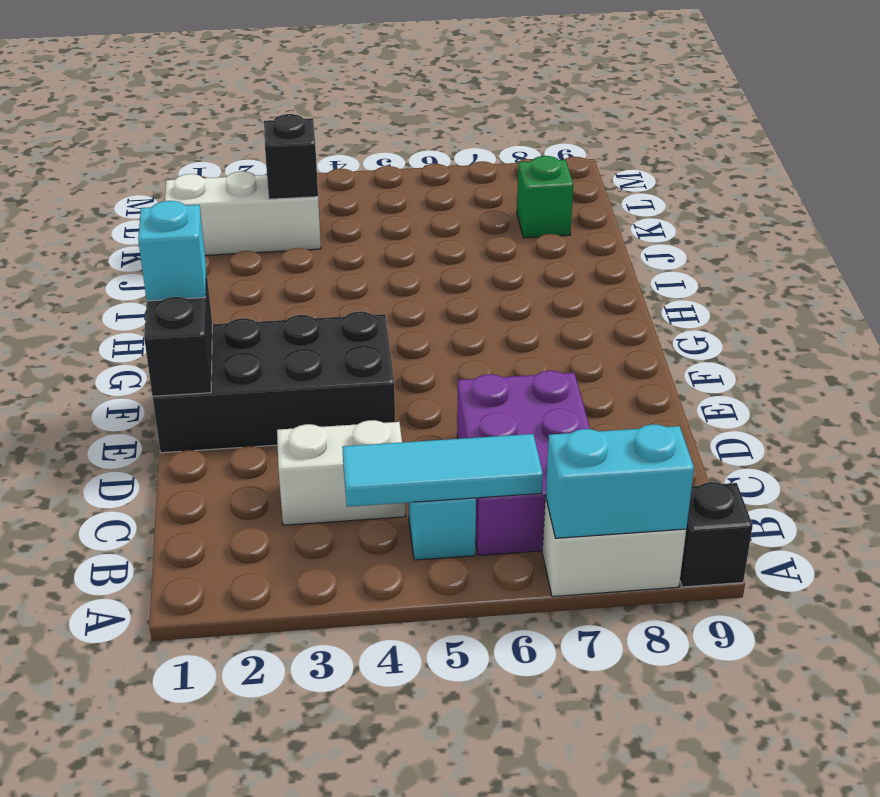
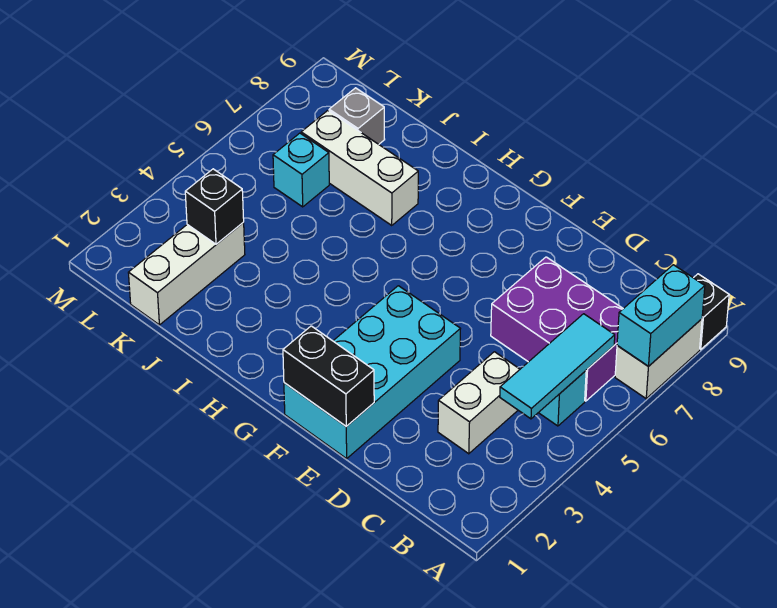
black 2x4 brick [153,312,395,453] -> cyan 2x4 brick [284,286,460,459]
cyan 1x1 brick [138,201,206,301] -> cyan 1x1 brick moved to [273,133,329,207]
none -> white 1x3 brick [301,111,418,225]
green 1x1 brick [517,156,573,238] -> grey 1x1 brick [329,88,385,144]

